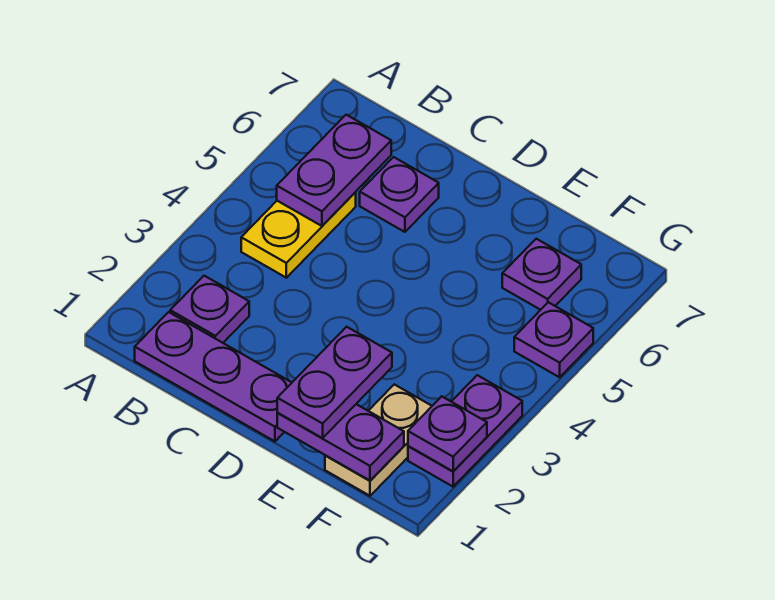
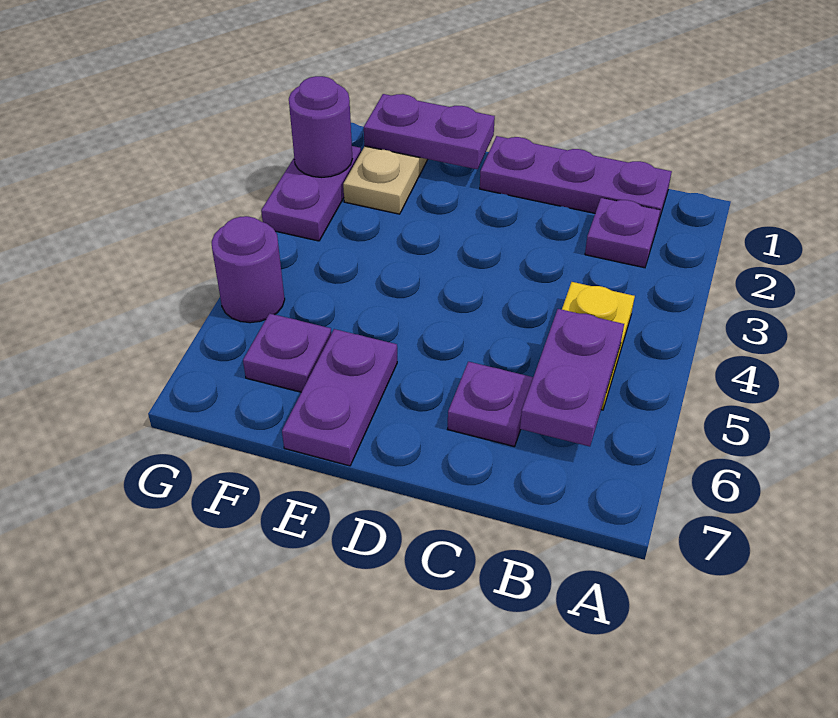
purple 1x2 plate [277,327,392,438] -> purple 1x2 plate moved to [282,329,397,466]
purple 1x1 plate [408,396,487,471] -> purple 1x1 round brick [289,76,352,177]
purple 1x1 plate [514,302,593,377] -> purple 1x1 round brick [212,216,285,323]

